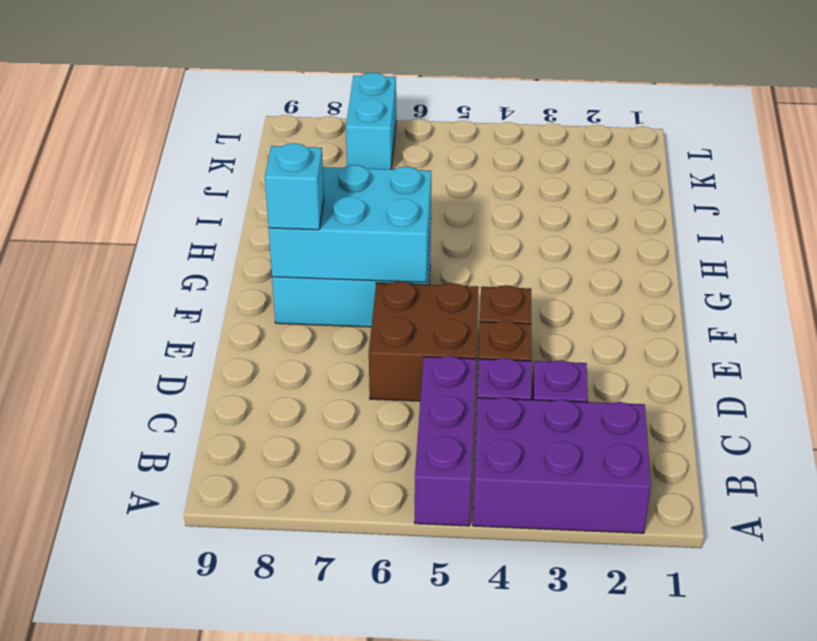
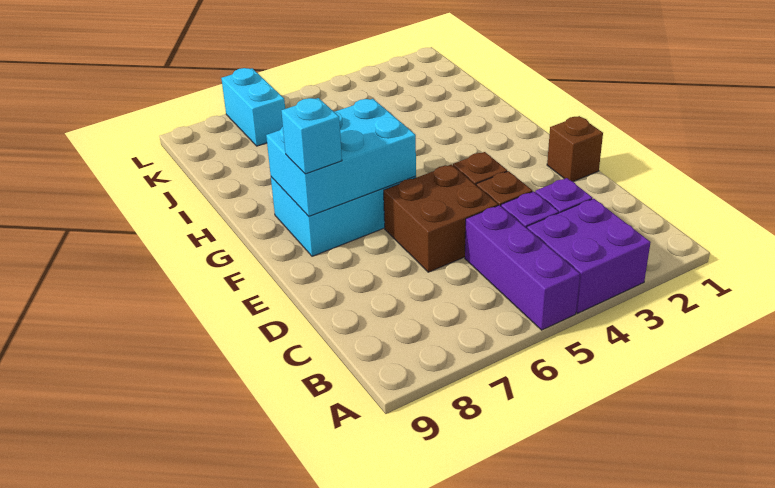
purple 2x3 brick [473,397,651,533] -> purple 2x2 brick [527,199,651,313]
none -> brown 1x1 brick [547,116,603,182]

